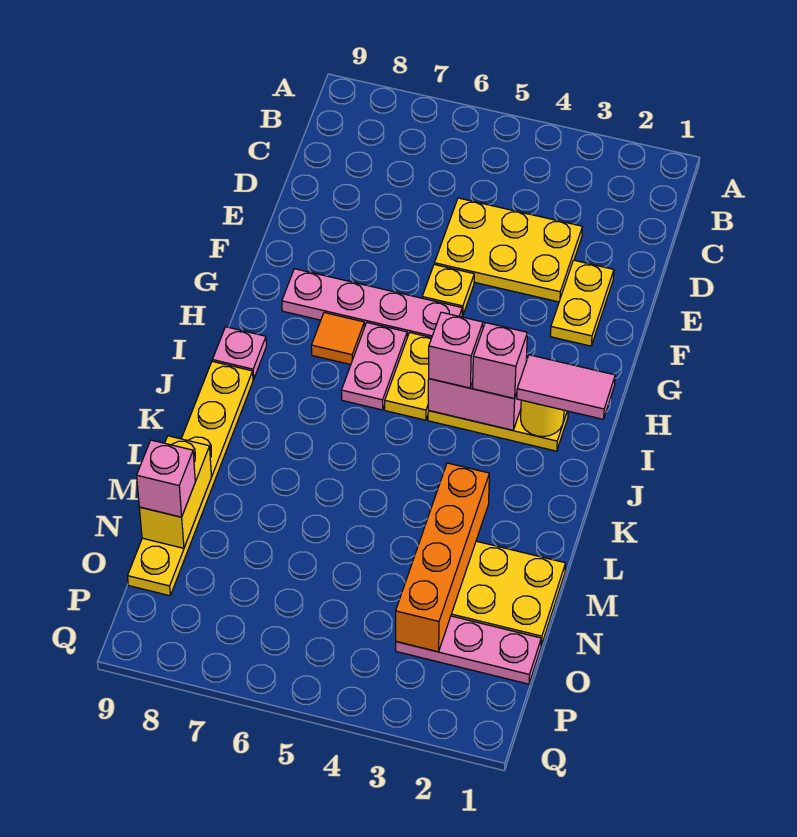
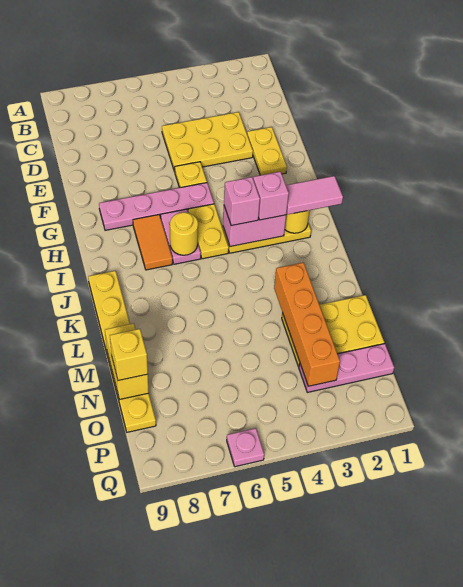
orange 1x1 tile [311,313,364,365] -> orange 1x2 tile [133,215,172,270]
none -> yellow 1x1 round brick [170,212,198,255]
pink 1x1 plate [213,327,266,379] -> pink 1x1 plate moved to [227,428,264,467]
pink 1x1 brick [137,440,195,517] -> yellow 1x1 brick [110,329,148,381]

